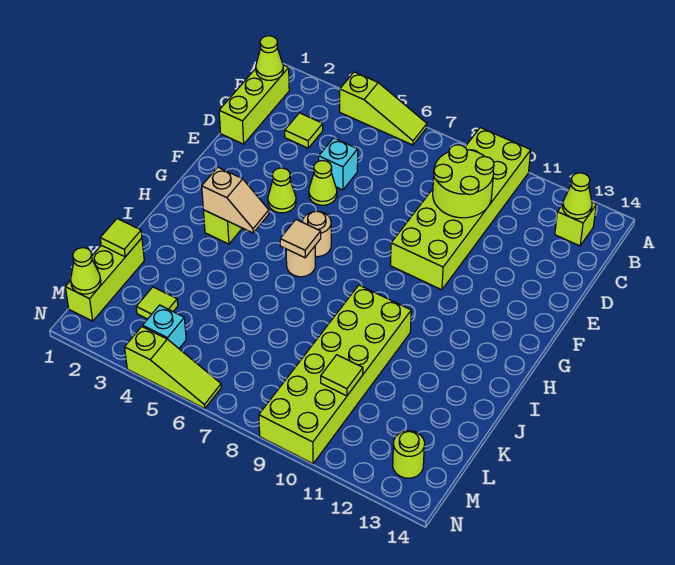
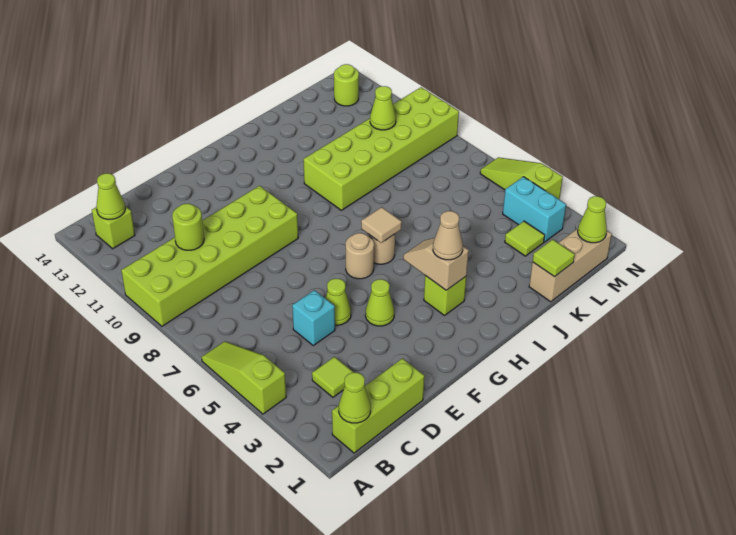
lime 2x2 round brick [433,145,494,218] -> lime 1x1 round brick [172,204,204,250]
none -> tan 1x1 cone [433,211,463,260]
lime 1x3 brick [65,238,144,321] -> tan 1x3 brick [529,229,612,302]
lime 1x1 tile [321,355,363,396] -> lime 1x1 cone [370,86,396,130]
cyan 1x1 brick [143,305,186,348] -> cyan 1x2 brick [503,177,566,242]

